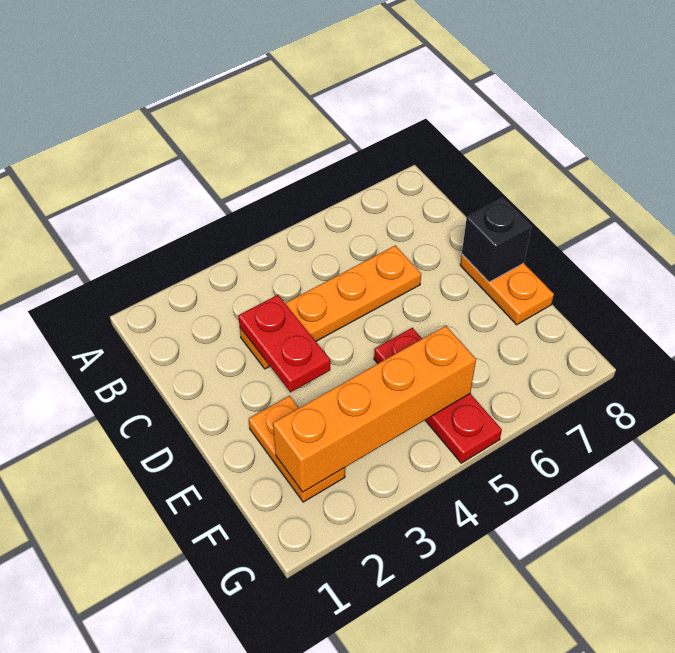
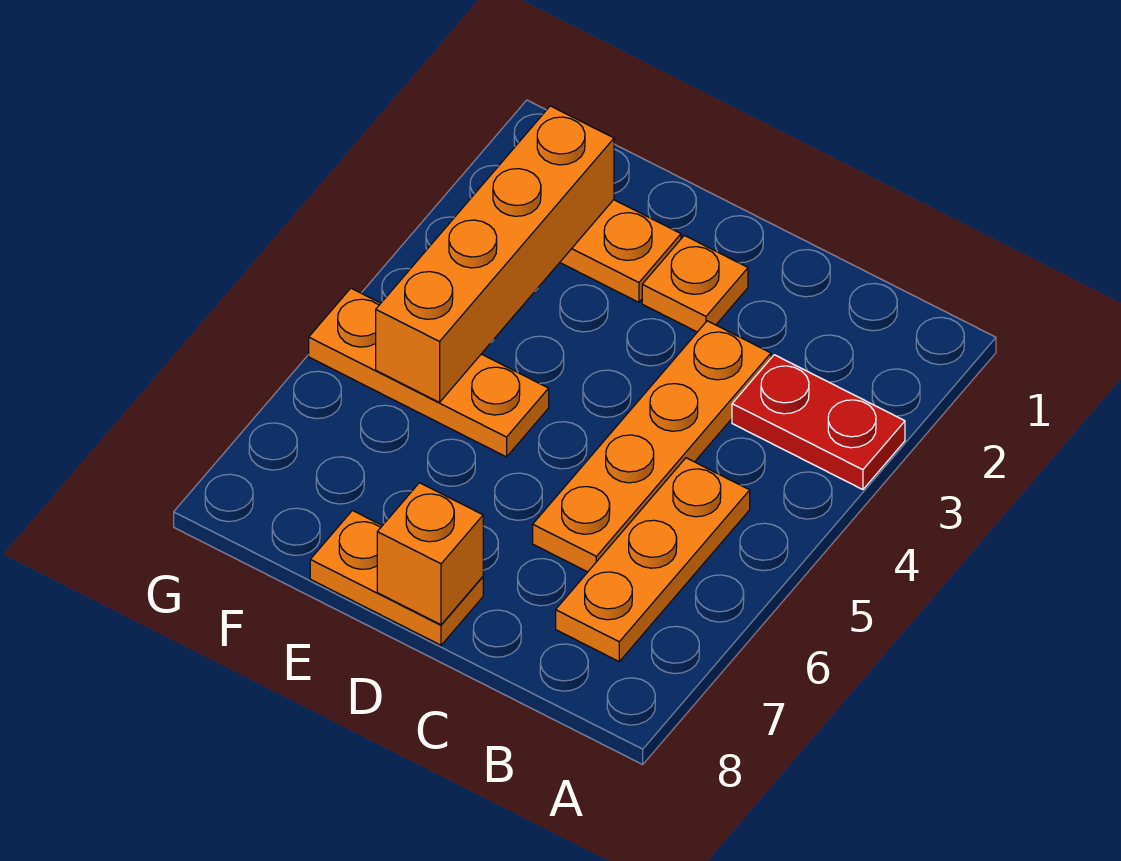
none -> orange 1x3 plate [556,458,750,661]
red 1x2 plate [238,295,330,392] -> red 1x2 plate moved to [732,355,905,490]
none -> orange 1x1 plate [642,235,748,332]
black 1x1 brick [462,198,531,282] -> orange 1x1 brick [377,483,483,625]
red 1x3 plate [374,328,502,463] -> orange 1x3 plate [309,288,549,457]

